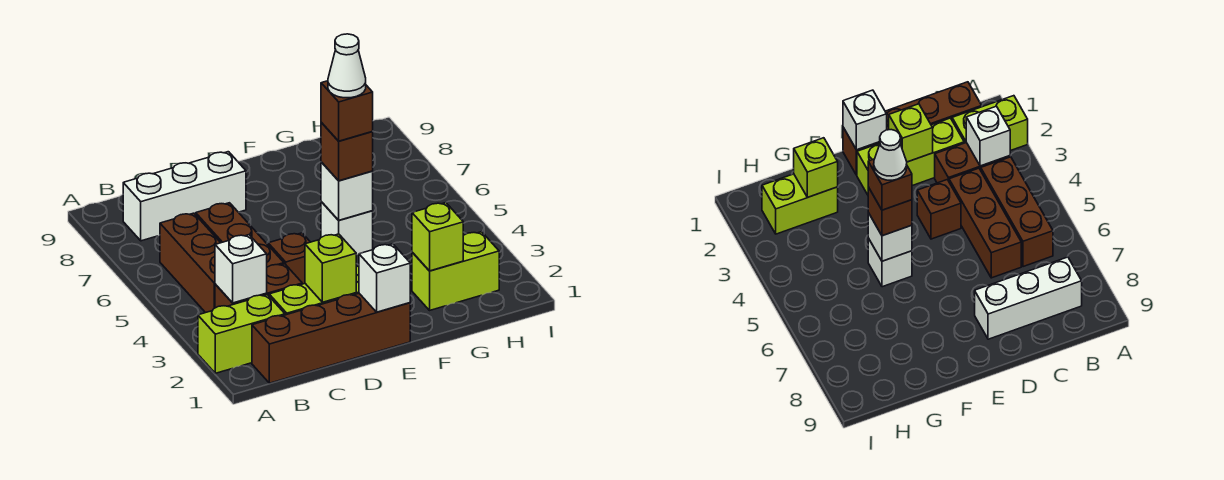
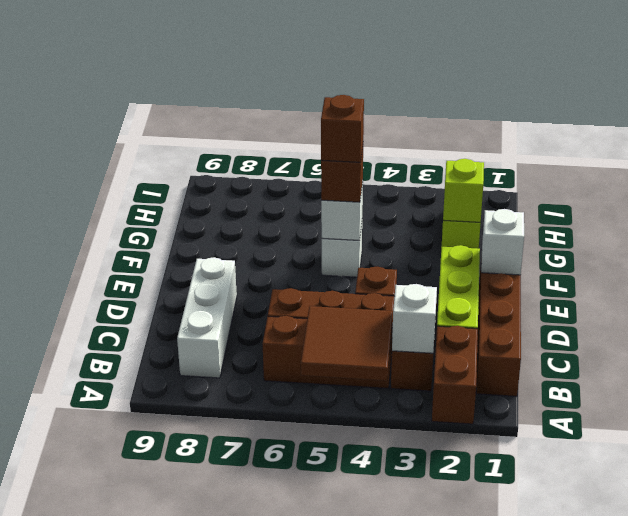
lime 1x2 brick [198,295,285,373] -> brown 1x2 brick [432,326,478,424]
none -> brown 2x2 tile [301,306,393,381]
lime 1x1 brick [305,234,356,302] -> none
white 1x1 cone [328,34,366,98] -> none

